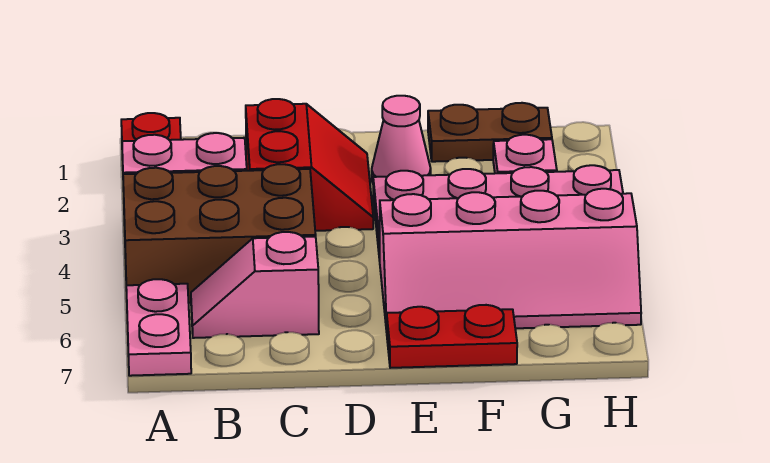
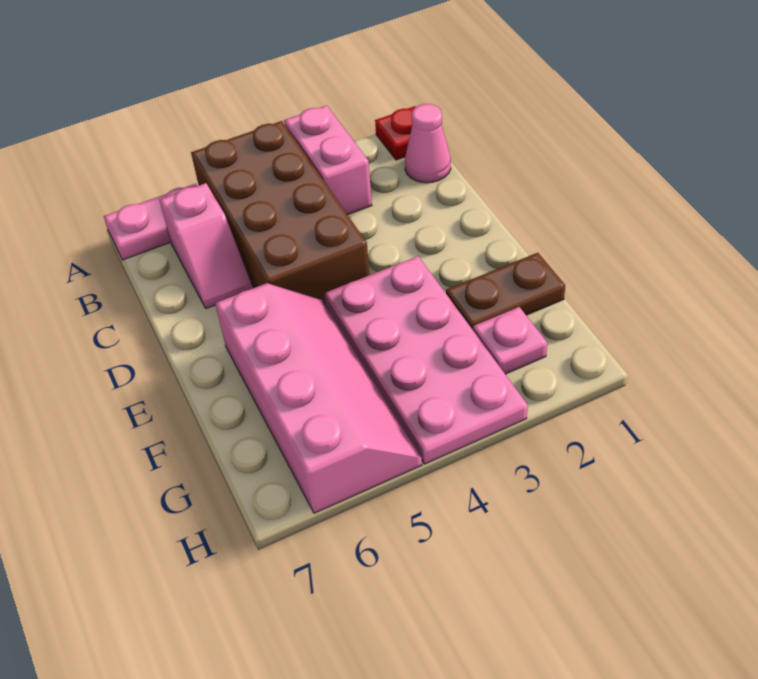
brown 2x3 brick [123,164,316,303] -> brown 2x4 brick [191,121,370,304]
pink 1x2 slope [191,232,319,338] -> pink 1x2 slope turned to [160,183,252,309]
red 2x2 slope [246,99,373,231] -> none
pink 1x1 cone [372,96,431,183] -> pink 1x1 cone moved to [405,104,451,183]
pink 2x4 slope [380,189,641,332] -> pink 2x4 slope turned to [215,283,422,513]
red 1x2 plate [386,305,517,368] -> none
brown 1x2 plate [428,103,552,162] -> brown 1x2 plate turned to [446,253,565,330]

